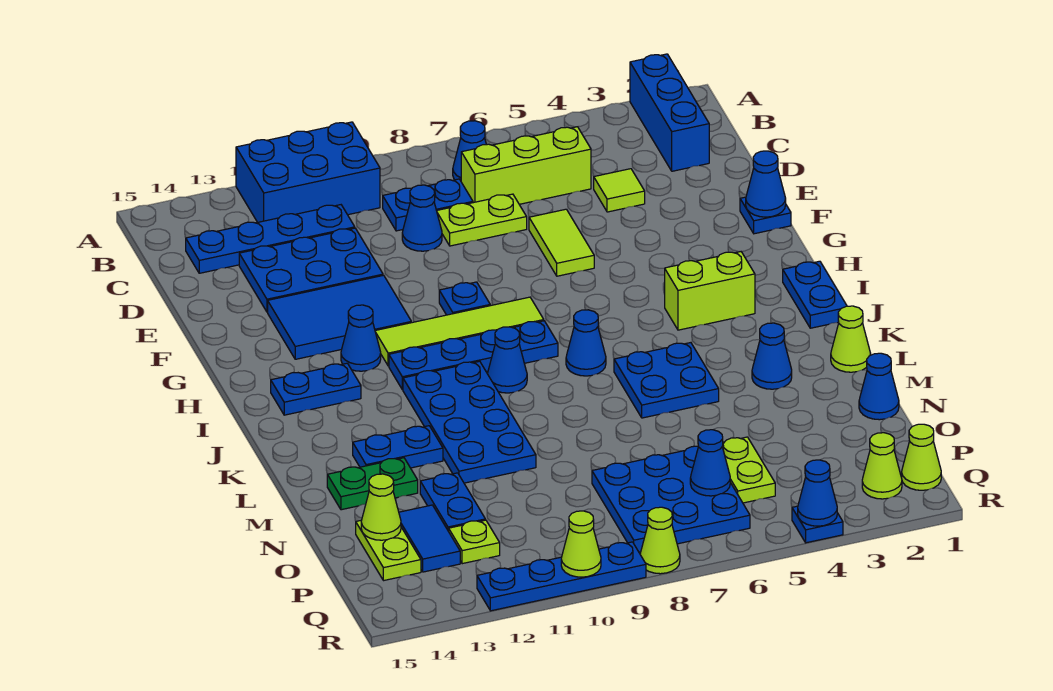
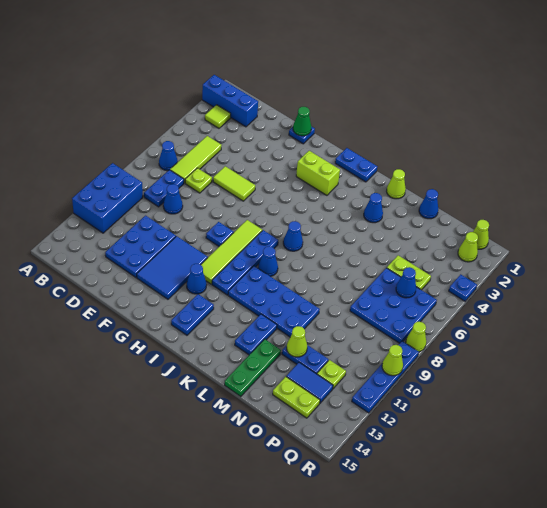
lime 1x3 brick [461,127,591,204] -> lime 1x3 tile [170,136,222,183]
blue 1x4 plate [186,205,355,273] -> none
lime 1x1 tile [594,169,645,212] -> lime 1x1 tile moved to [205,105,231,128]
lime 1x2 plate [437,194,527,246] -> lime 1x1 plate [185,168,212,193]
blue 1x1 cone [746,151,786,217] -> green 1x1 cone [293,107,311,136]
lime 1x2 brick [665,252,755,330] -> lime 1x2 brick turned to [296,151,340,195]
blue 2x2 plate [614,343,719,418] -> none
green 1x2 plate [327,458,418,510] -> green 1x3 plate [225,339,281,397]
lime 1x1 cone [361,474,401,540] -> lime 1x1 cone moved to [287,326,307,357]
blue 1x1 cone [798,460,837,526] -> none

